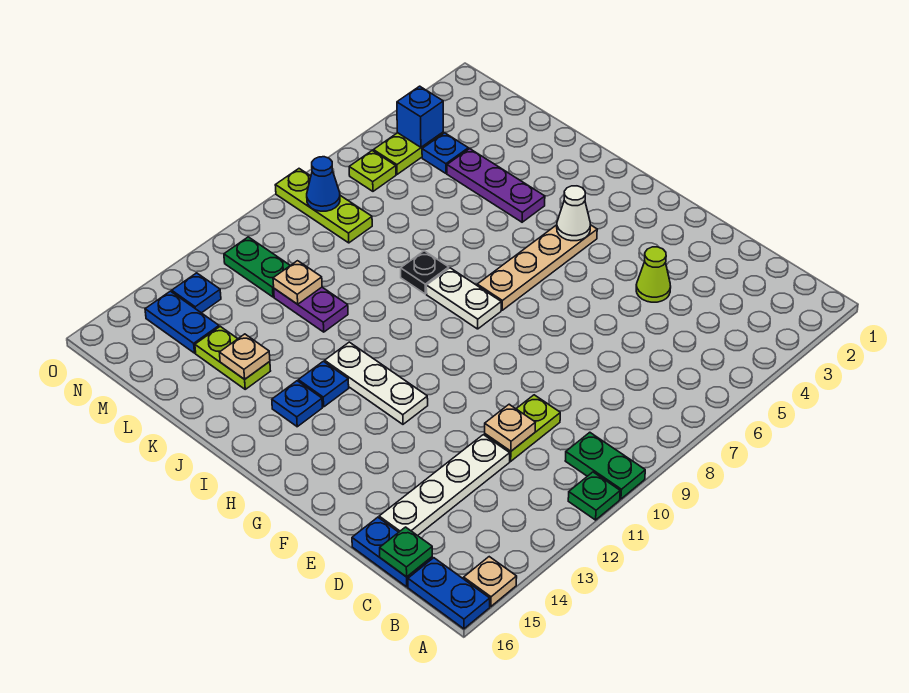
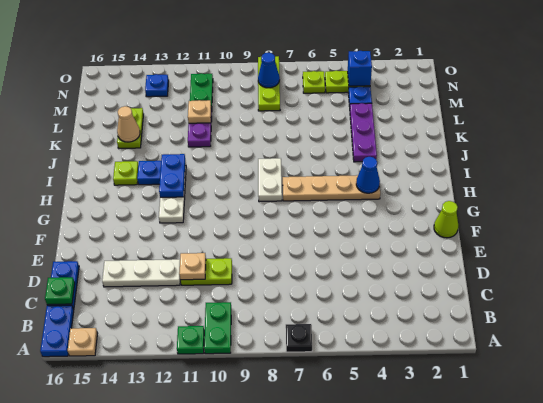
white 1x4 plate [379,435,510,536] -> white 1x3 plate [102,259,180,287]
lime 1x1 cone [636,247,671,302] -> lime 1x1 cone moved to [434,201,458,238]
white 1x1 cone [557,186,590,241] -> blue 1x1 cone [356,157,380,193]
blue 1x1 plate [272,381,322,427] -> lime 1x1 plate [113,161,138,185]
black 1x1 plate [401,251,449,294] -> black 1x1 plate moved to [286,324,312,352]
tan 1x1 plate [219,334,270,379] -> tan 1x1 cone [117,106,140,142]
blue 1x2 plate [145,291,219,353] -> blue 1x2 plate moved to [159,154,185,197]

